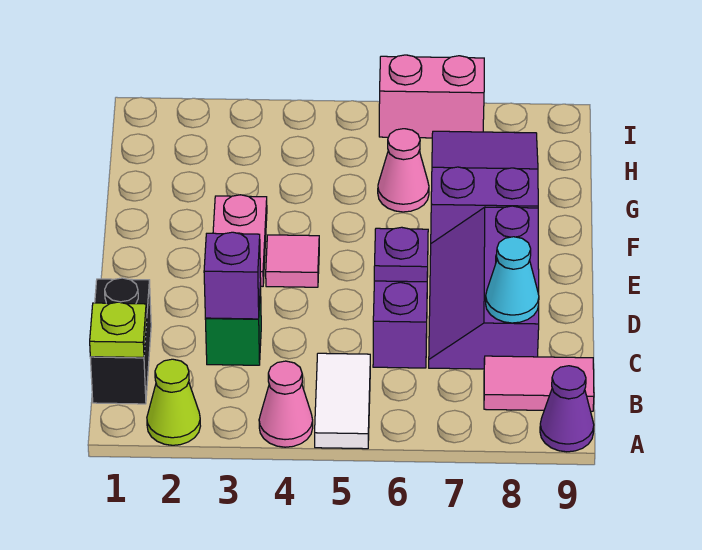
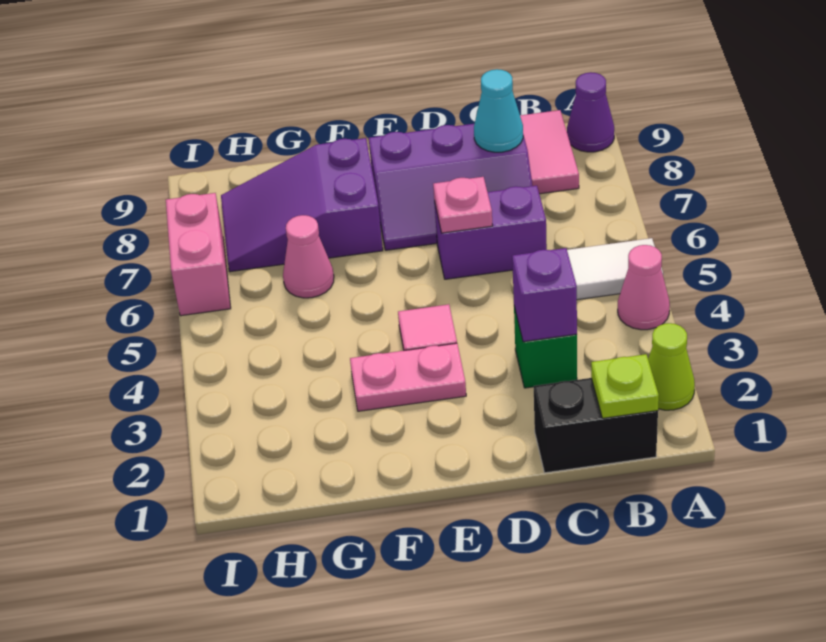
purple 1x1 plate [374,227,428,282] -> pink 1x1 plate [433,177,493,233]

